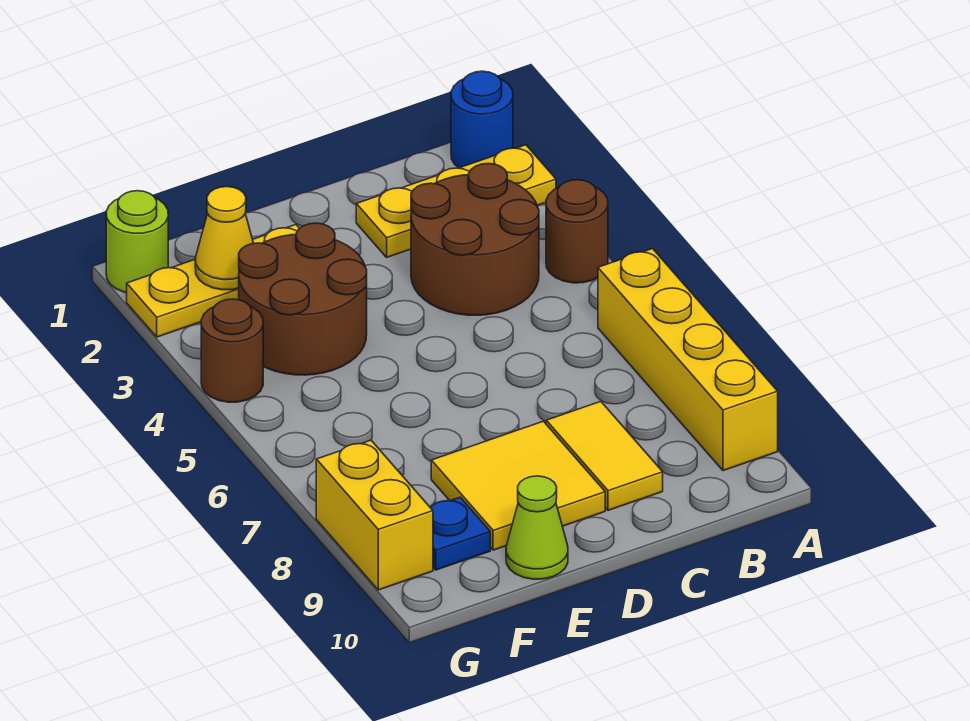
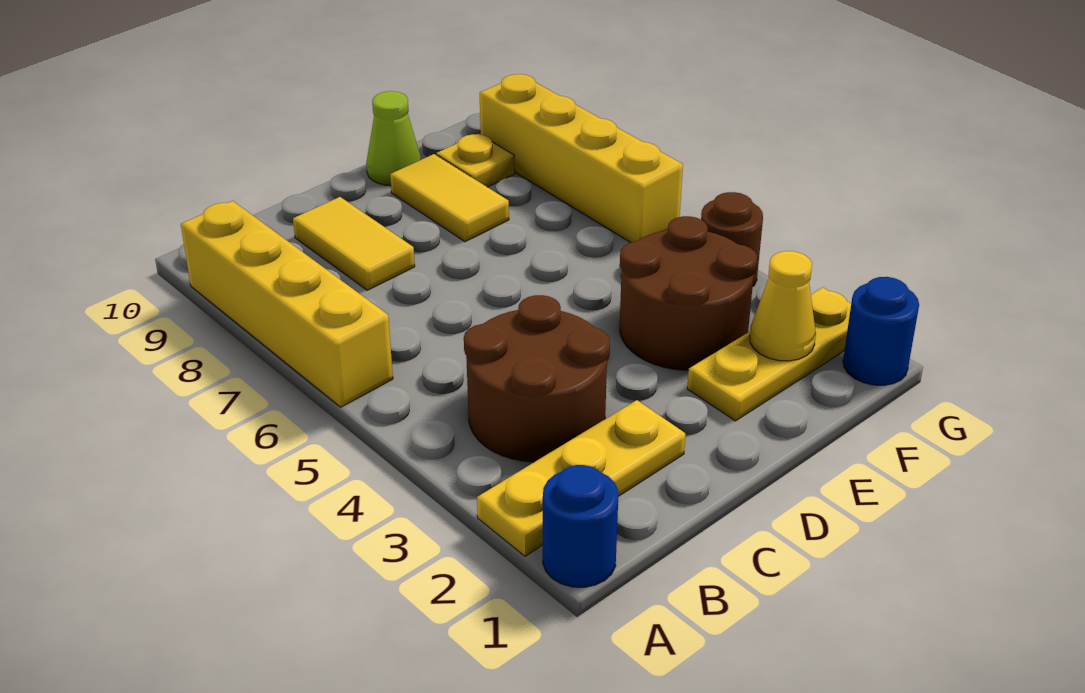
brown 1x1 round brick [546,180,608,283] -> none
yellow 2x2 tile [431,421,605,550] -> yellow 1x2 tile [390,154,509,242]
blue 1x1 plate [430,497,490,570] -> yellow 1x1 plate [436,134,515,187]
lime 1x1 round brick [106,191,168,293] -> blue 1x1 round brick [843,277,919,385]
yellow 1x2 brick [316,440,433,590] -> yellow 1x4 brick [480,74,683,243]

